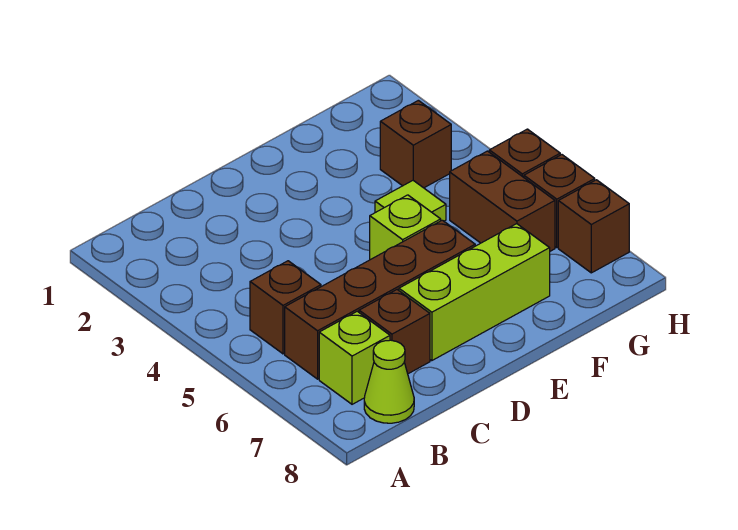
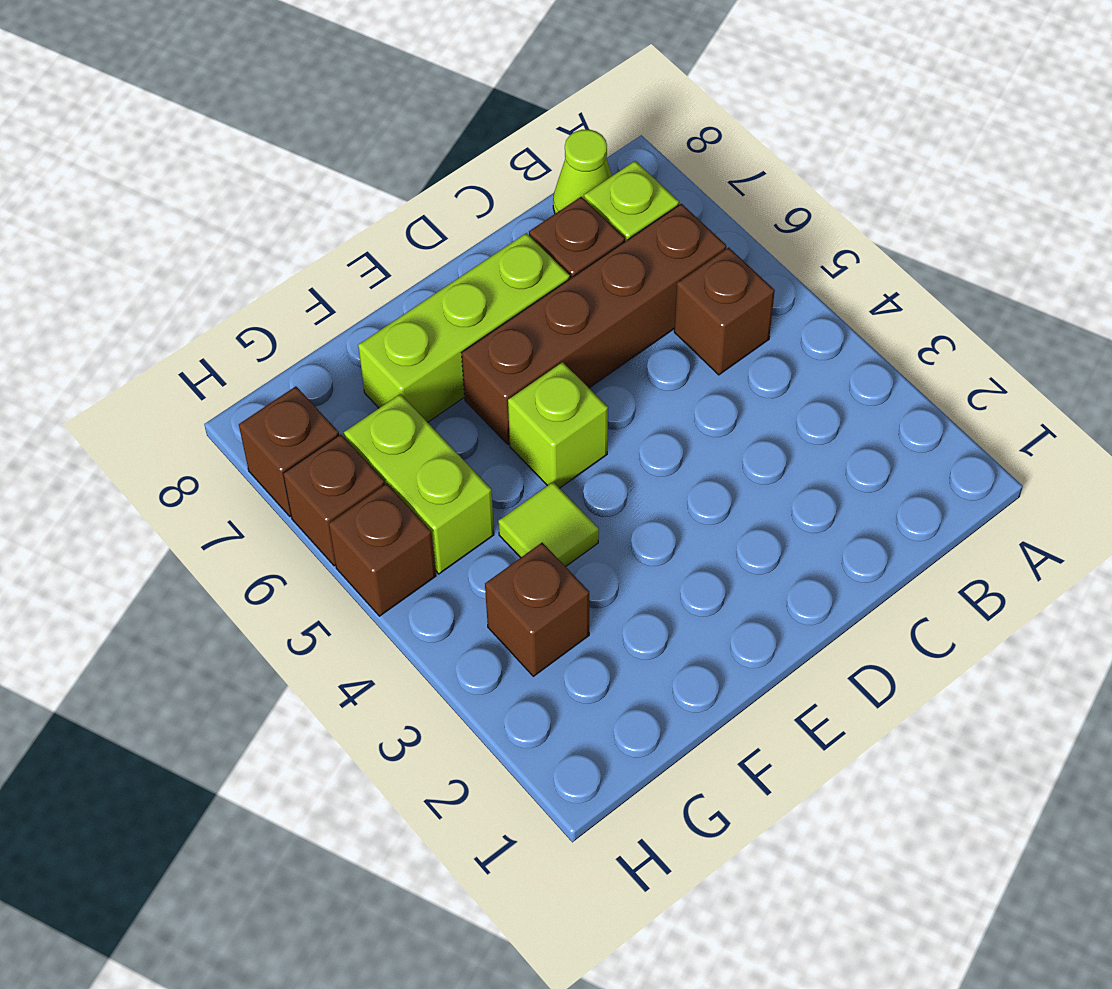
brown 1x2 brick [450,151,555,251] -> lime 1x2 brick [344,394,494,574]

